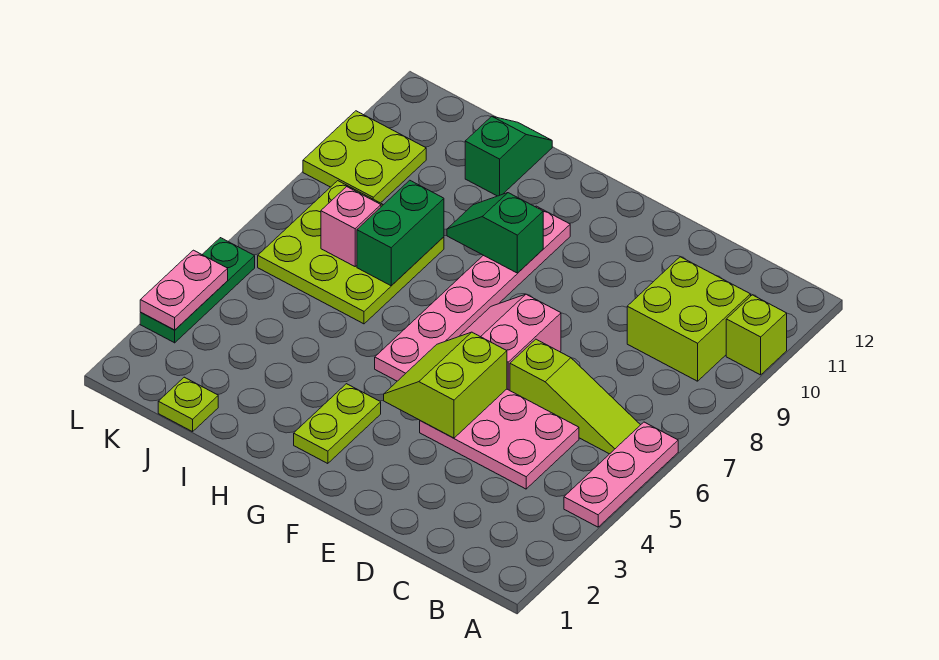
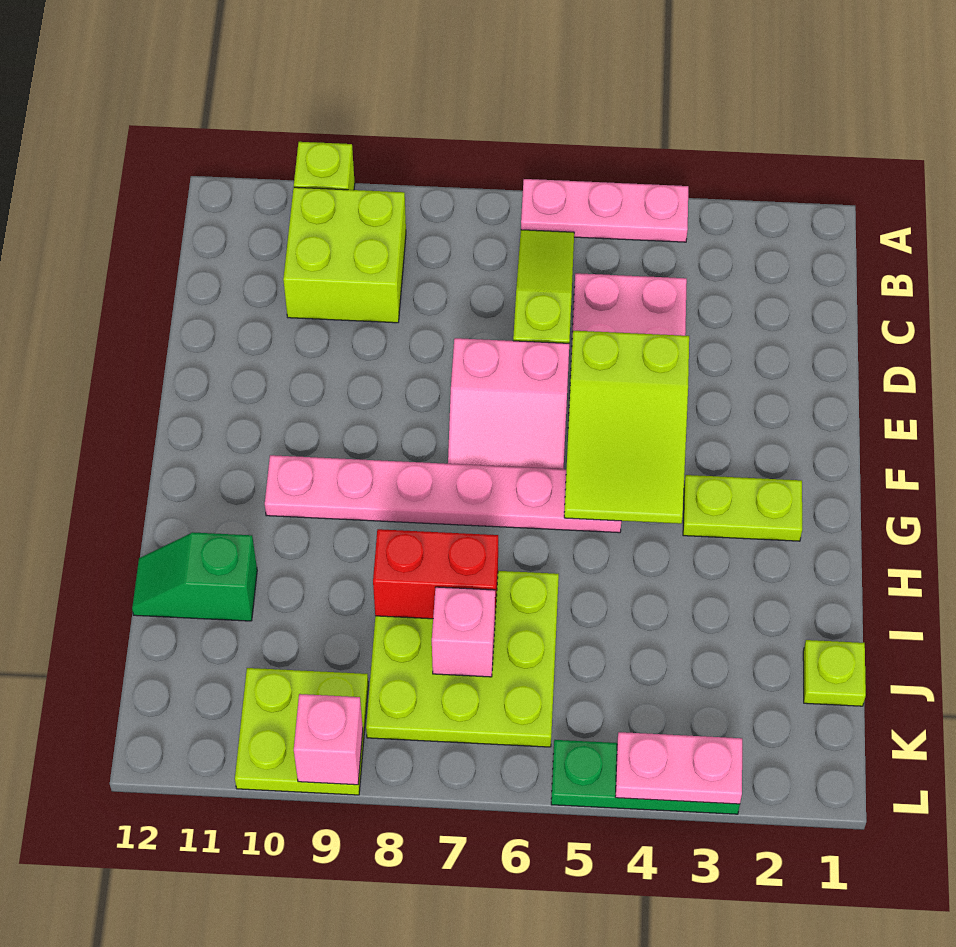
lime 2x2 slope [384,332,507,438] -> lime 2x3 slope [564,331,689,524]
green 1x2 slope [447,193,543,273] -> none
green 1x2 brick [357,180,444,286] -> red 1x2 brick [373,529,498,619]
none -> pink 1x1 brick [294,694,363,785]

